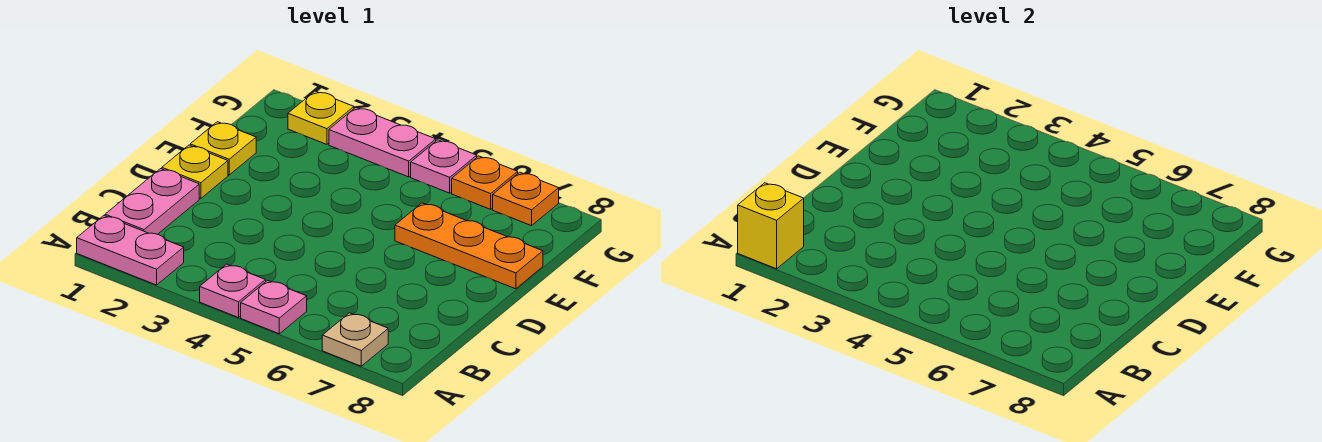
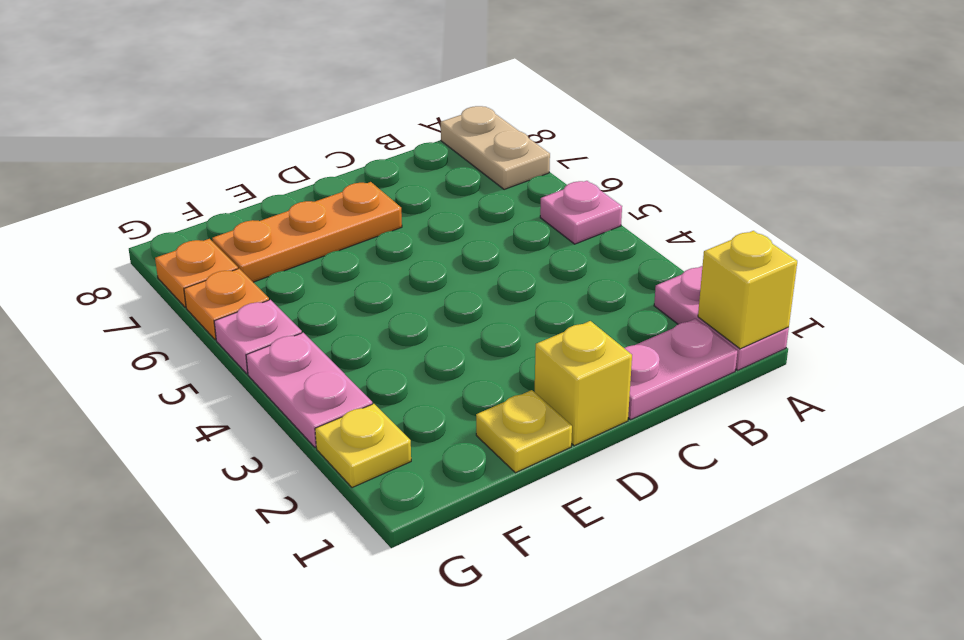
pink 1x1 plate [200,264,266,318] -> none
tan 1x1 plate [322,313,388,366] -> tan 1x2 plate [441,106,550,190]
yellow 1x1 plate [162,145,228,199] -> yellow 1x1 brick [535,321,632,446]
orange 1x3 plate [395,203,543,289] -> orange 1x3 plate turned to [212,182,402,282]

